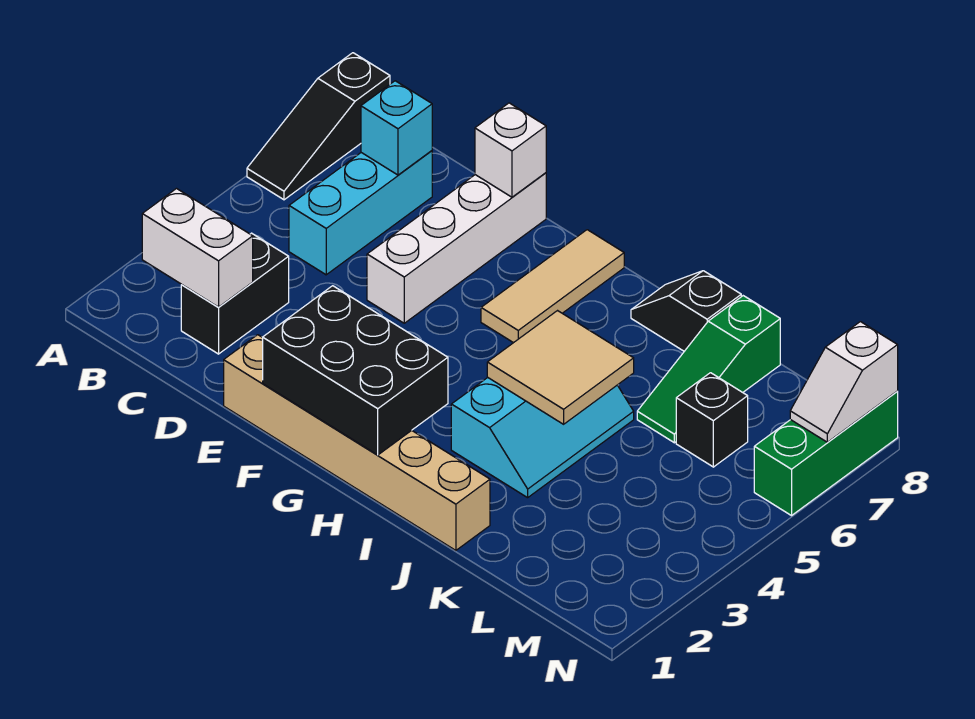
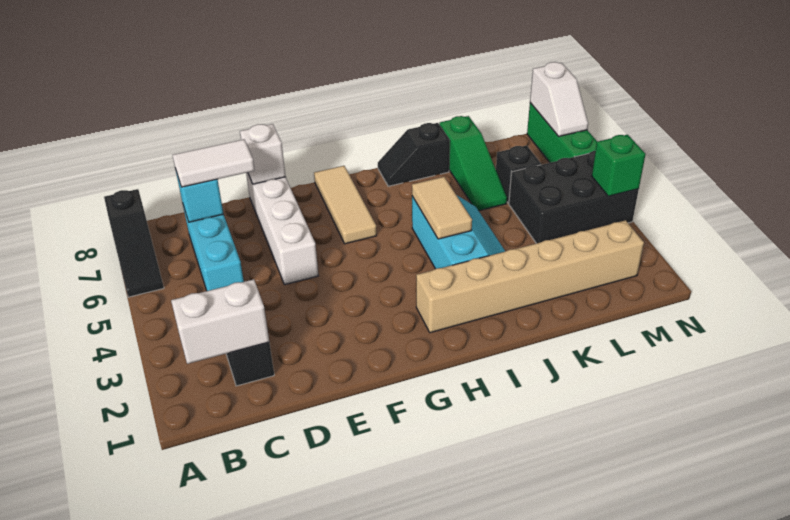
none -> white 1x2 tile [173,139,255,187]
tan 1x6 brick [224,335,490,550] -> tan 1x6 brick moved to [416,220,644,333]
black 2x3 brick [263,286,448,455] -> black 2x3 brick moved to [509,151,639,243]
tan 2x2 tile [487,311,634,424] -> tan 1x2 tile [412,177,472,239]
none -> green 1x1 brick [592,135,646,196]

